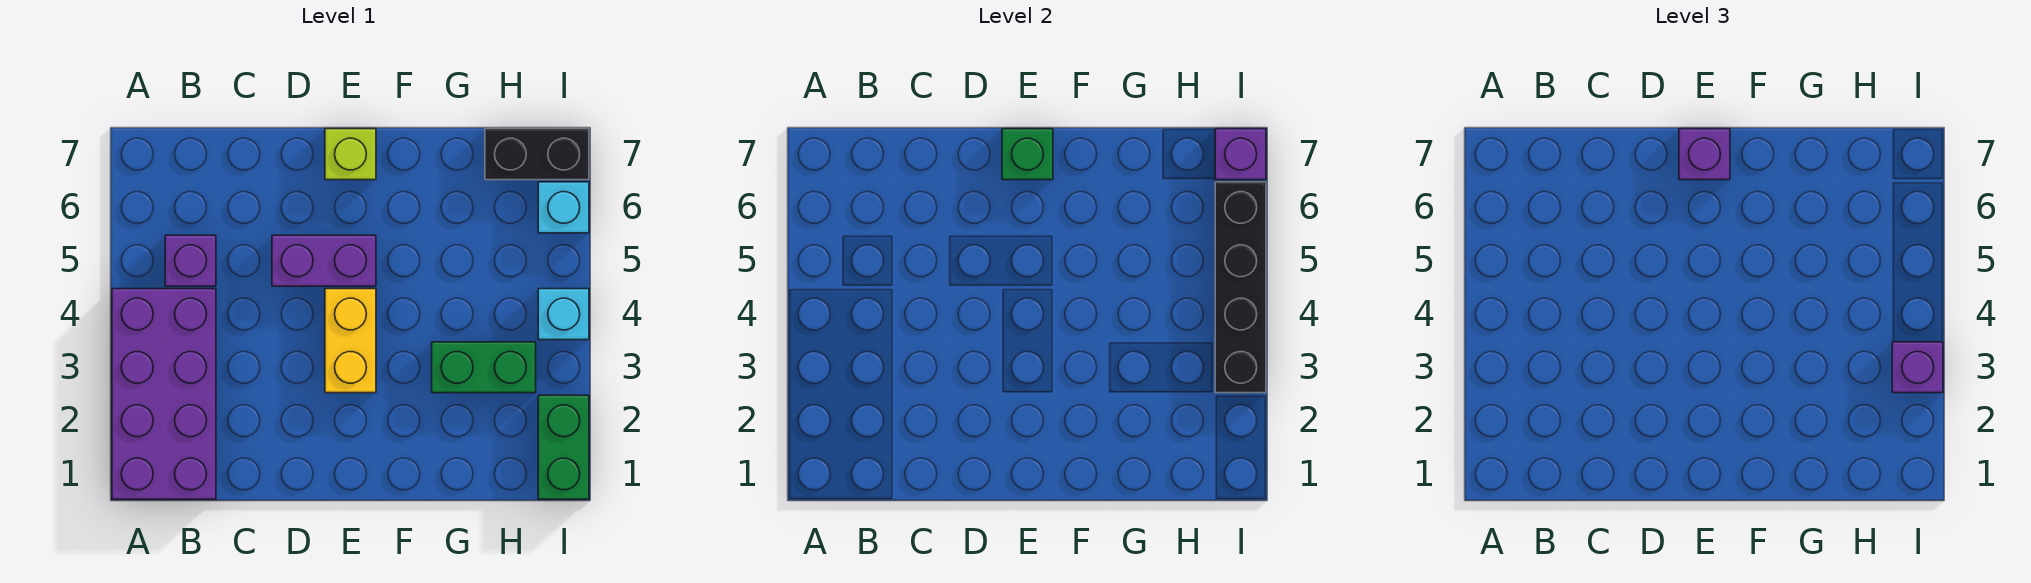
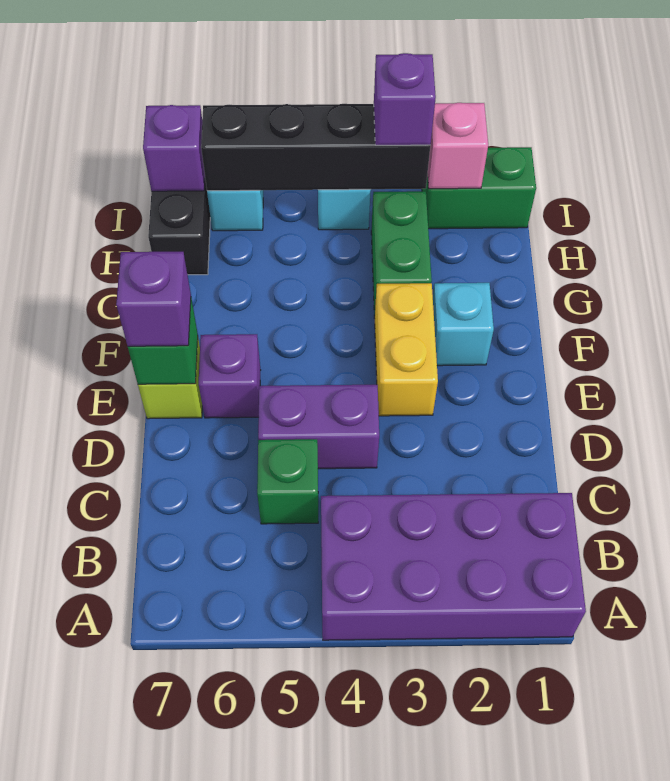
purple 1x1 brick [165,235,216,286] -> purple 1x1 brick moved to [199,334,261,418]
none -> green 1x1 brick [257,439,318,524]
purple 1x2 brick [272,235,376,286] -> purple 1x2 brick turned to [258,385,379,469]
yellow 1x2 brick [325,289,376,393] -> yellow 1x2 brick turned to [375,283,438,416]
none -> cyan 1x1 brick [433,283,494,366]
none -> pink 1x1 brick [428,103,488,189]

